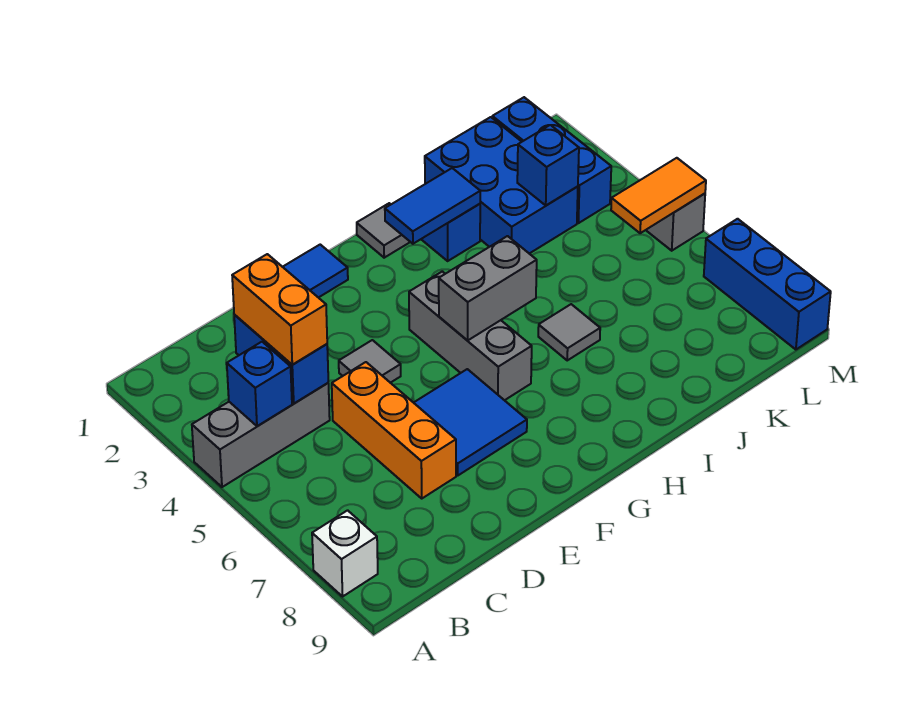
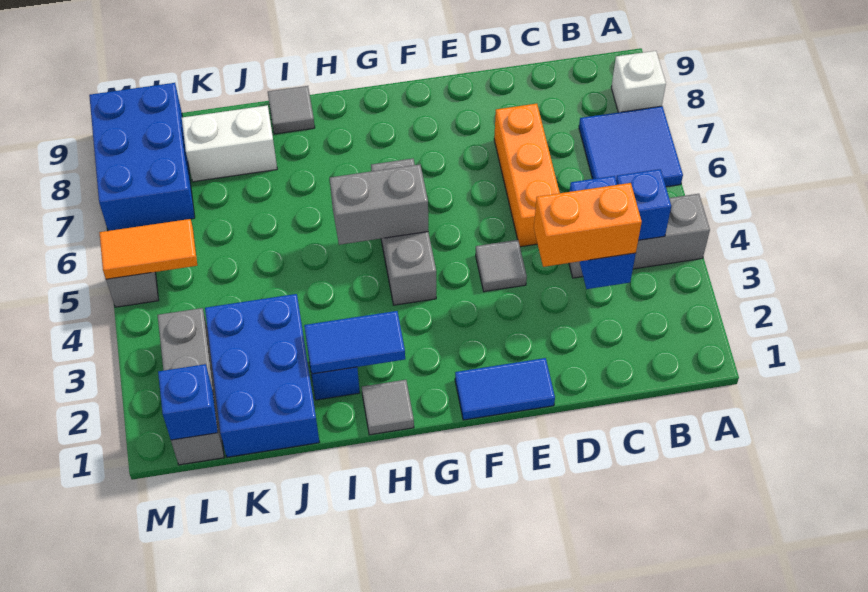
orange 1x2 brick [232,254,327,365] -> orange 1x2 brick turned to [534,183,642,267]
blue 2x2 tile [414,369,527,475] -> blue 2x2 tile moved to [579,106,683,187]
grey 1x1 tile [538,304,600,360] -> grey 1x1 tile moved to [268,86,315,134]
none -> white 1x2 brick [182,105,277,182]
blue 1x1 brick [517,125,579,205] -> blue 1x1 brick moved to [158,364,218,440]
blue 1x3 brick [492,97,611,223] -> grey 1x3 brick [158,308,224,465]
blue 1x3 brick [704,219,831,350] -> blue 2x3 brick [89,83,195,231]

